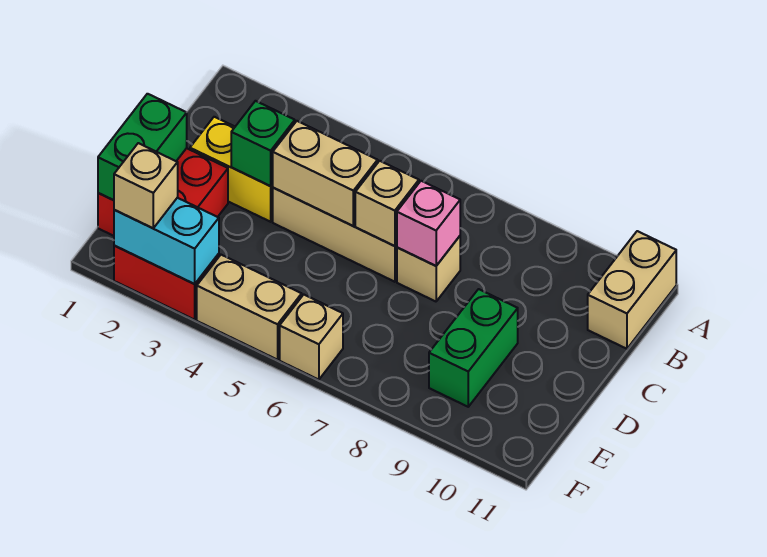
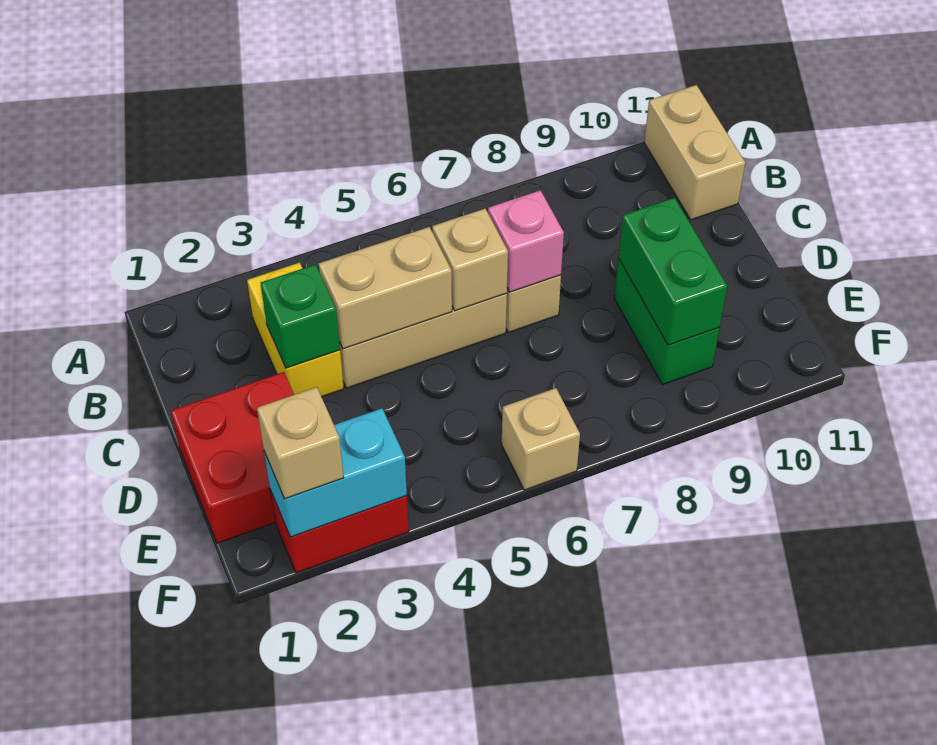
yellow 1x2 brick [190,117,273,222] -> yellow 1x2 brick turned to [247,263,344,397]
green 1x2 brick [98,94,187,200] -> green 1x2 brick moved to [618,198,727,345]
tan 1x2 brick [197,255,302,360] -> none

